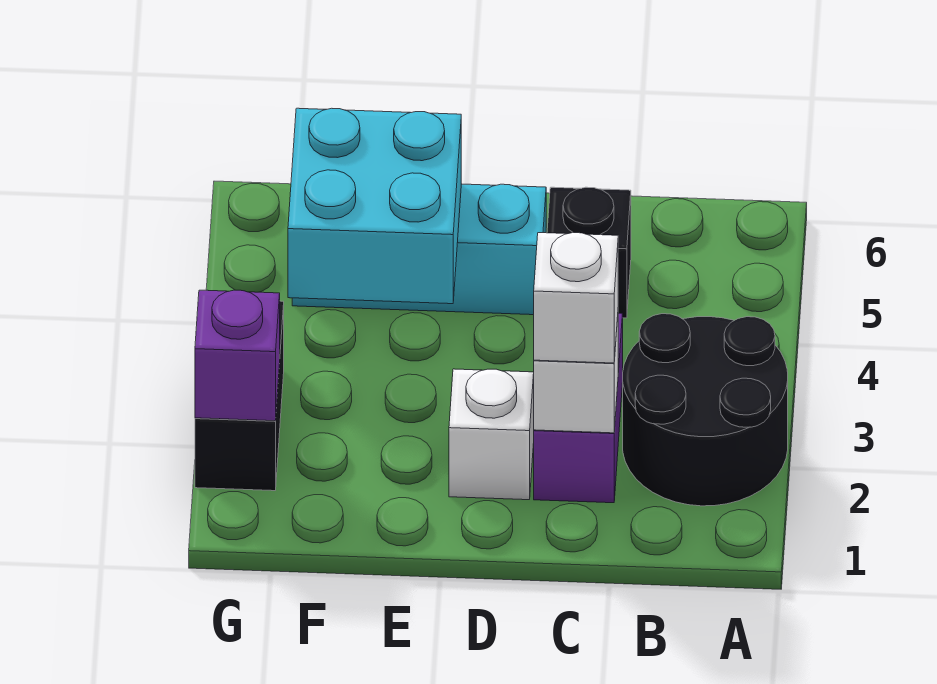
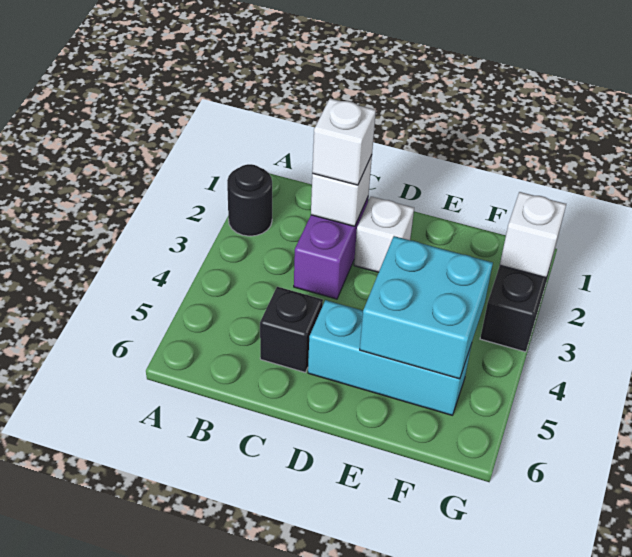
black 2x2 round brick [623,314,788,506] -> black 1x1 round brick [227,164,272,236]
purple 1x1 brick [195,290,280,421] -> white 1x1 brick [500,192,566,278]

